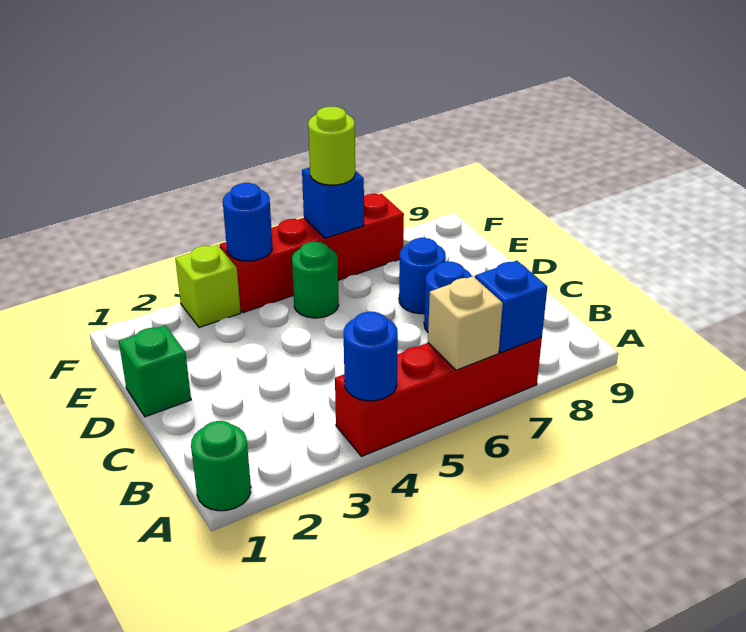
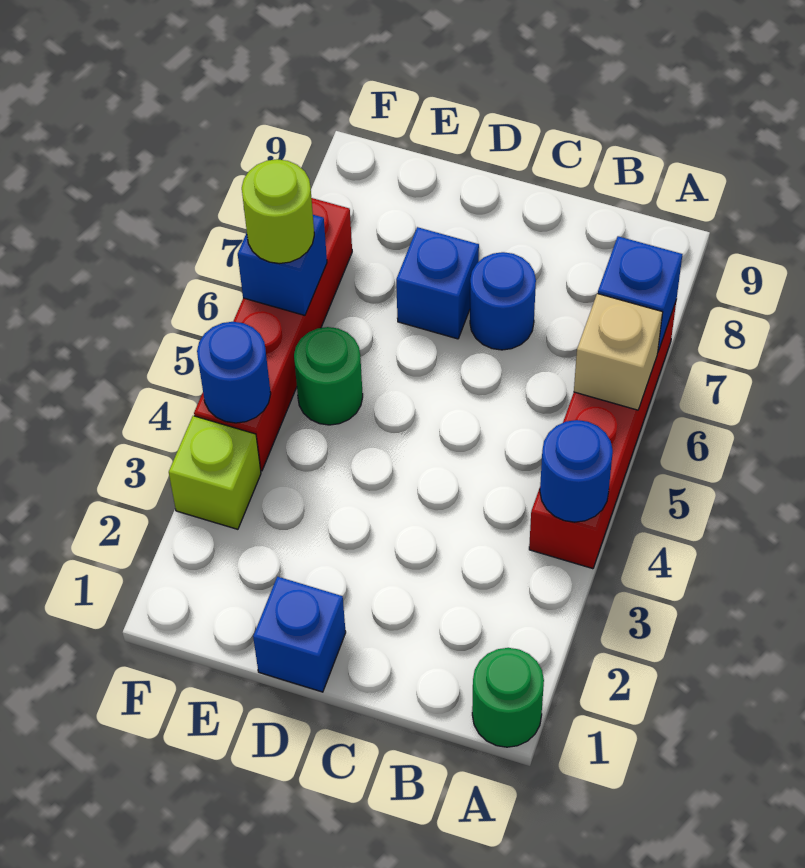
green 1x1 brick [119,325,191,417] -> blue 1x1 brick [253,577,346,692]
blue 1x1 round brick [399,238,446,314] -> blue 1x1 brick [396,227,479,339]

